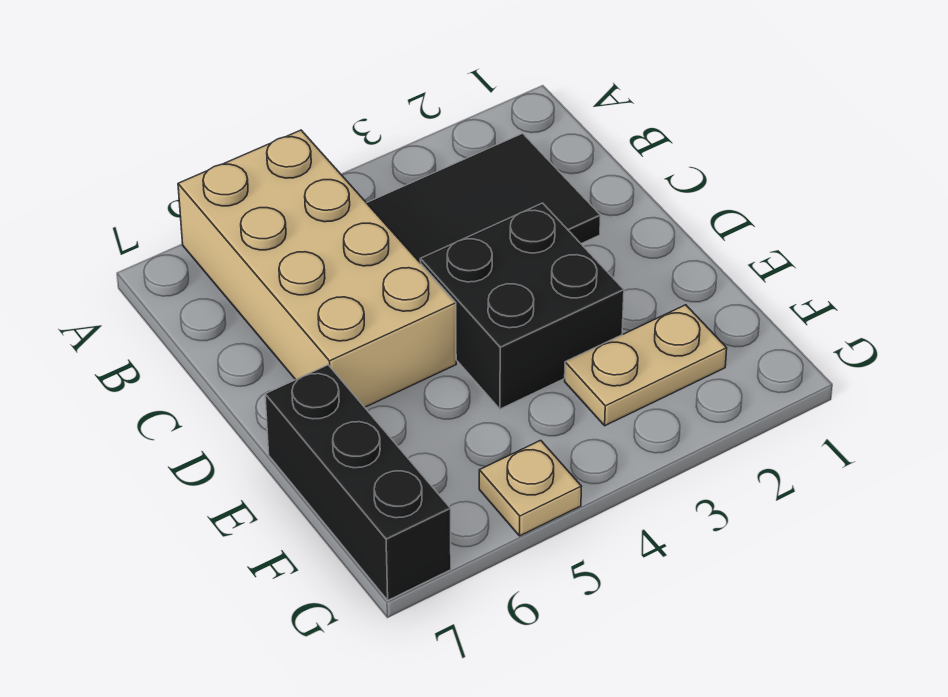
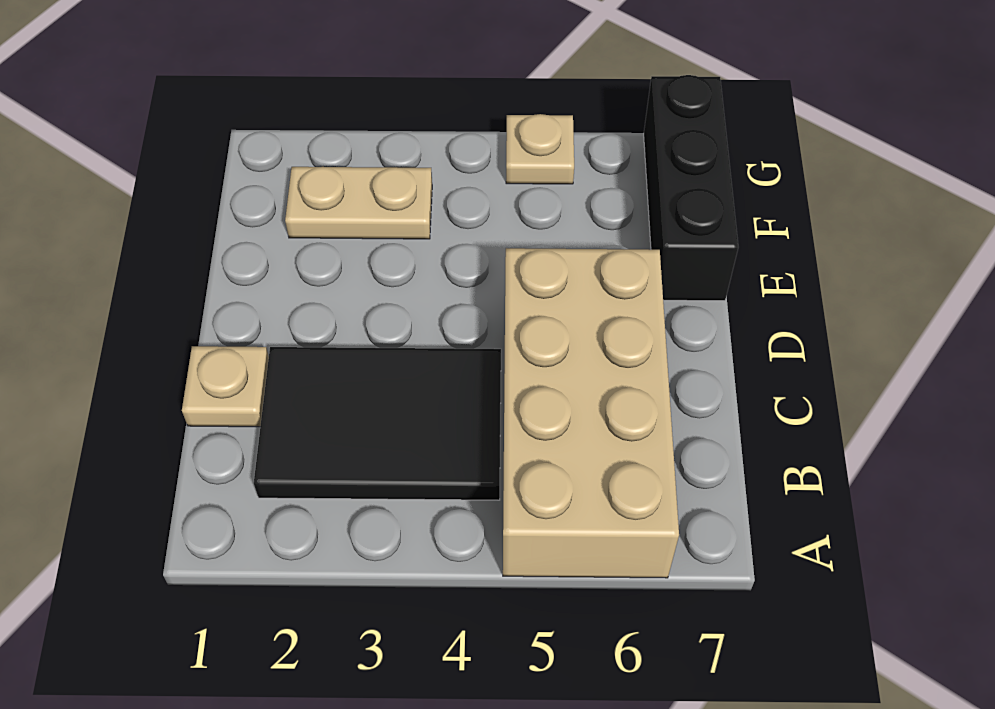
none -> tan 1x1 plate [182,346,269,427]
black 2x2 brick [420,203,624,409] -> none

